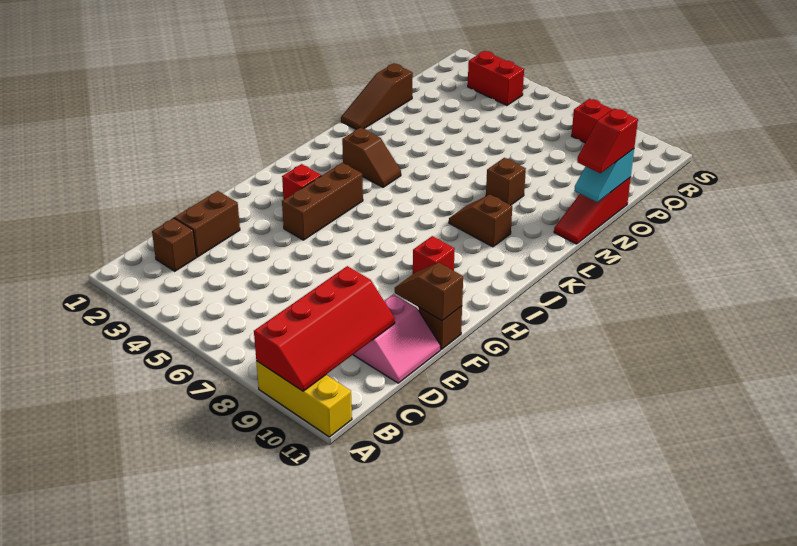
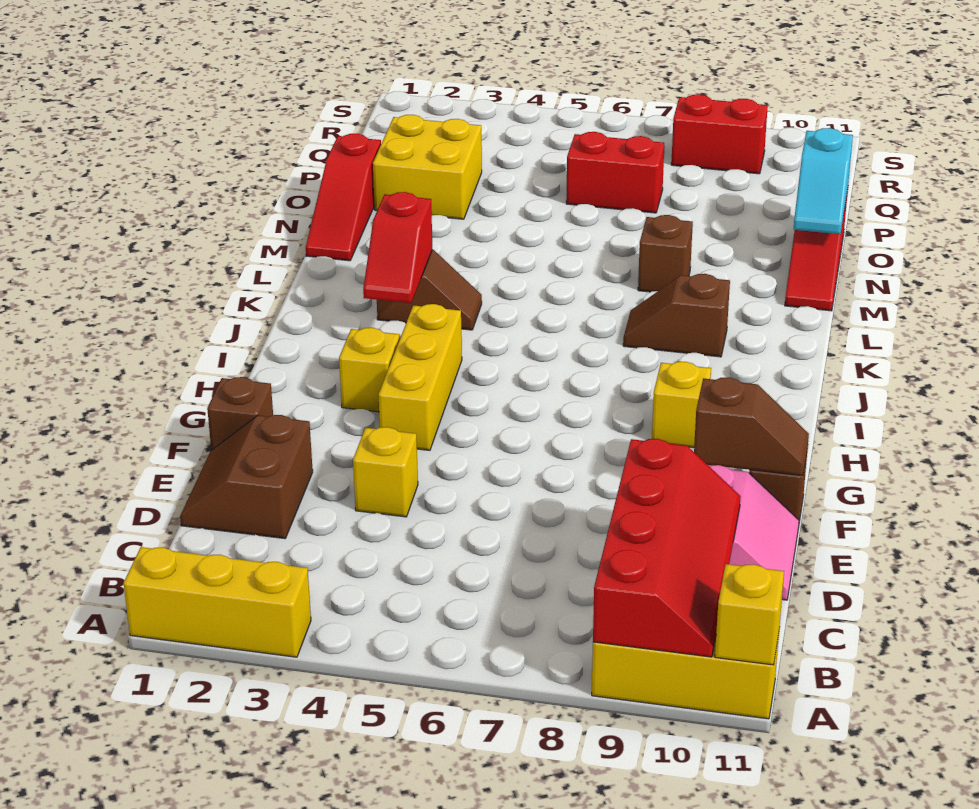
none -> yellow 1x3 brick [124,547,311,657]
none -> yellow 1x1 brick [715,564,784,665]
brown 1x1 brick [152,218,196,271] -> brown 1x1 brick moved to [207,377,273,450]
none -> yellow 1x1 brick [353,427,418,517]
brown 1x2 slope [395,263,463,321] -> brown 1x2 slope turned to [694,377,809,476]
brown 1x3 brick [282,163,363,240] -> yellow 1x3 brick [378,304,462,450]
red 1x1 brick [282,164,321,199] -> yellow 1x1 brick [339,328,400,412]
red 1x1 brick [413,236,455,274] -> yellow 1x1 brick [652,362,711,448]
brown 1x3 slope [341,63,413,129] -> red 1x3 slope [306,133,381,261]
red 1x2 slope [577,108,638,173] -> red 1x2 slope moved to [363,192,432,303]
none -> yellow 2x2 brick [373,115,482,219]
red 1x2 brick [468,51,524,105] -> red 1x2 brick moved to [566,132,664,213]

